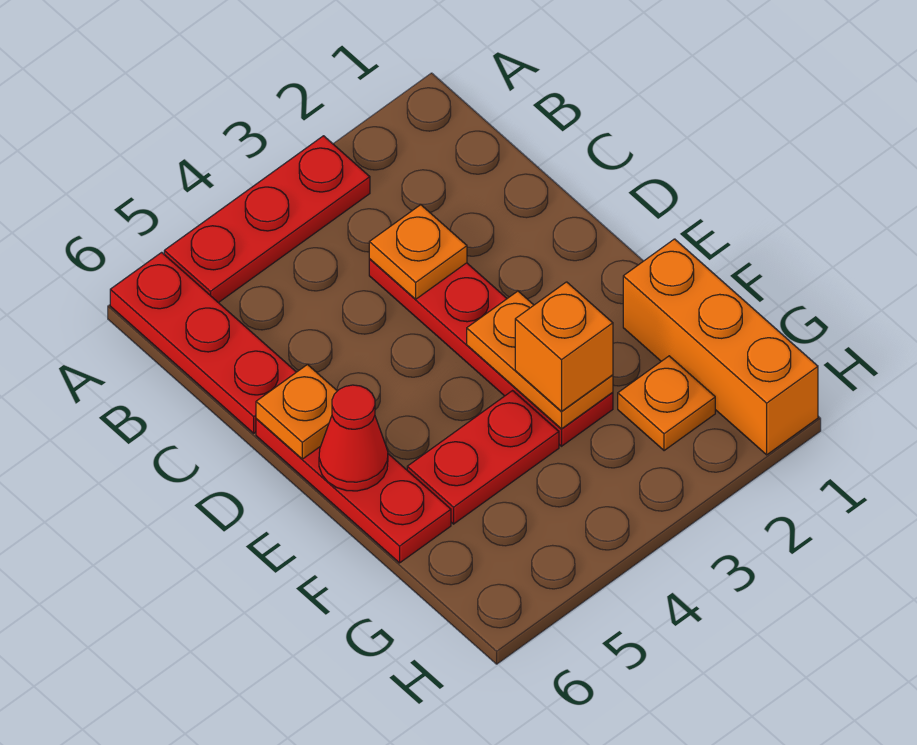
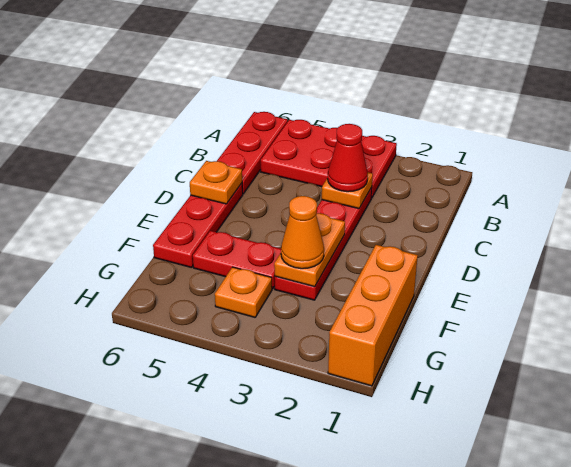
red 1x3 plate [164,136,370,303] -> red 2x3 plate [261,120,397,198]
red 1x1 cone [319,385,388,491] -> red 1x1 cone moved to [328,124,368,192]
orange 1x1 brick [515,282,613,411] -> orange 1x1 cone [281,196,324,269]
orange 1x1 plate [618,356,715,451] -> orange 1x1 plate moved to [215,267,272,317]

